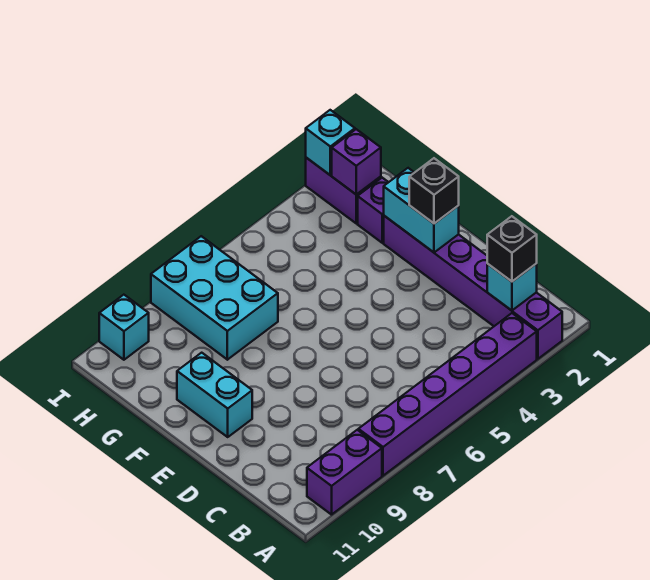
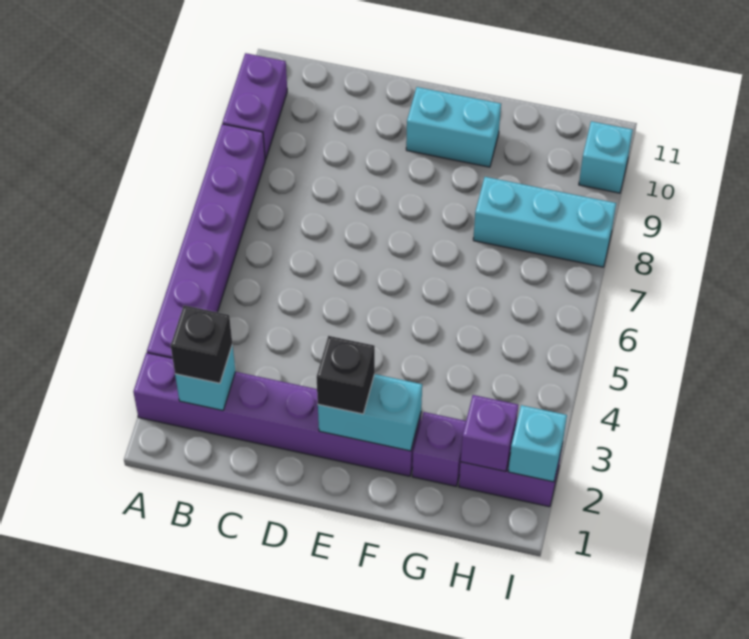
cyan 2x3 brick [151,236,278,360] -> cyan 1x3 brick [473,177,616,267]

